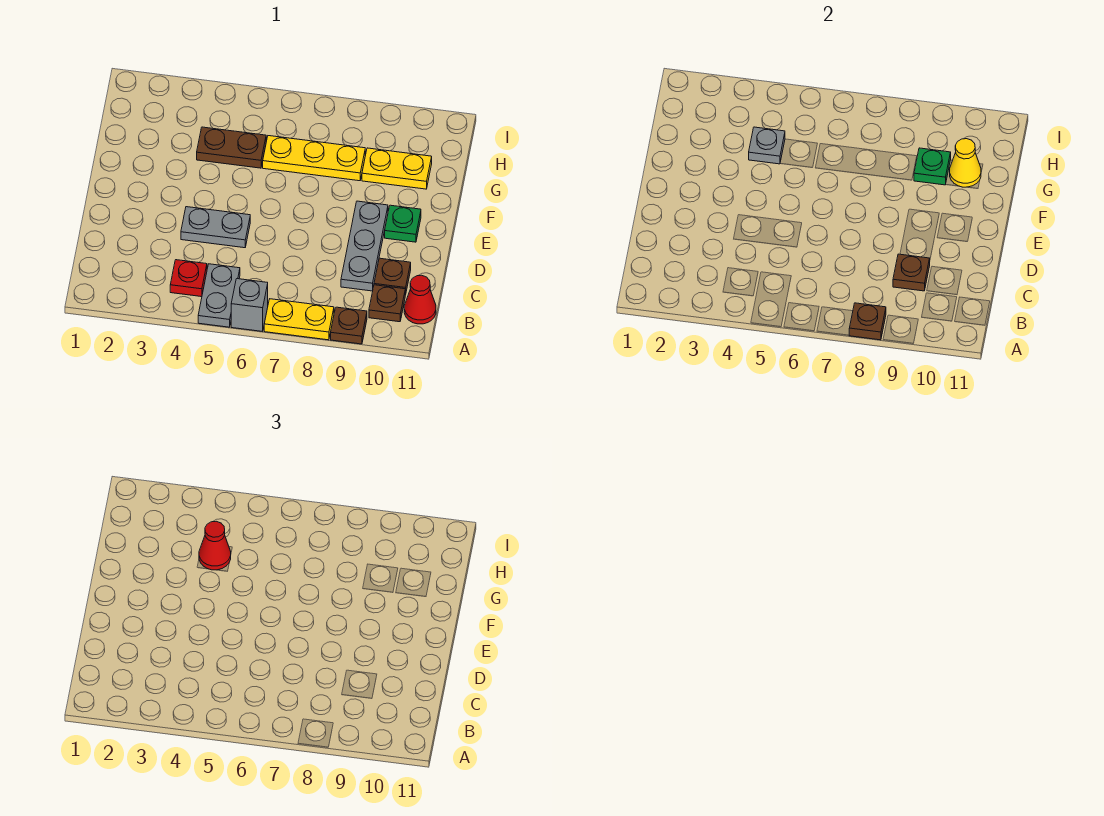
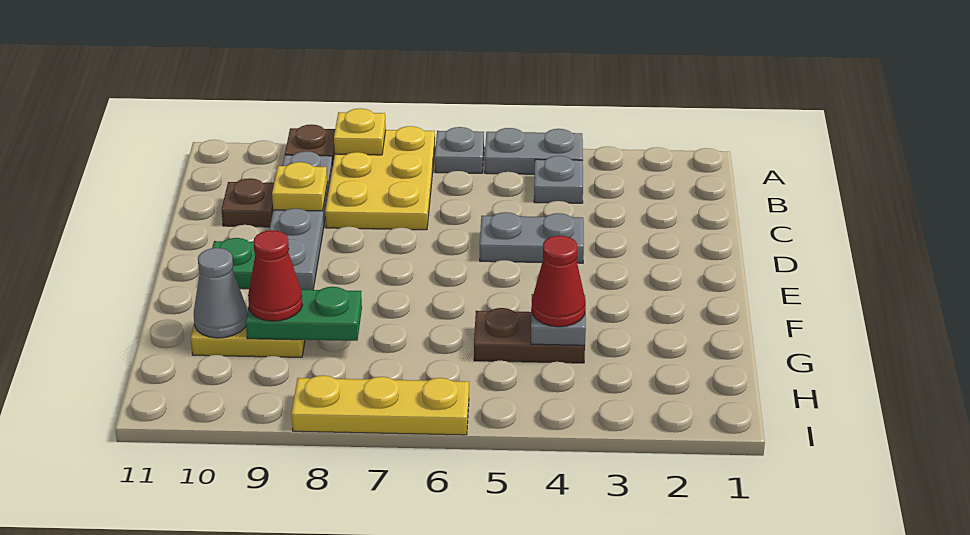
grey 1x2 plate [198,264,240,327] -> grey 1x2 plate turned to [485,128,583,174]
grey 1x1 brick [231,279,268,331] -> grey 1x1 plate [435,127,484,173]
yellow 1x2 plate [264,299,334,340] -> yellow 2x3 plate [325,126,435,230]
brown 1x1 plate [849,303,886,340] -> yellow 1x1 plate [334,108,386,155]
red 1x1 plate [170,260,207,297] -> grey 1x1 plate [534,156,583,203]
brown 1x1 plate [369,285,405,322] -> none
red 1x1 cone [404,275,436,324] -> red 1x1 cone moved to [248,230,302,321]
grey 1x3 plate [341,201,388,291] -> grey 1x4 plate [269,151,333,290]
brown 1x1 plate [893,254,930,291] -> yellow 1x1 plate [272,162,327,211]
yellow 1x3 plate [263,136,365,181] -> yellow 1x3 plate moved to [291,375,469,435]
green 1x1 plate [914,148,951,185] -> green 1x2 plate [246,287,362,341]
yellow 1x1 cone [950,139,981,187] -> grey 1x1 cone [194,248,247,338]

